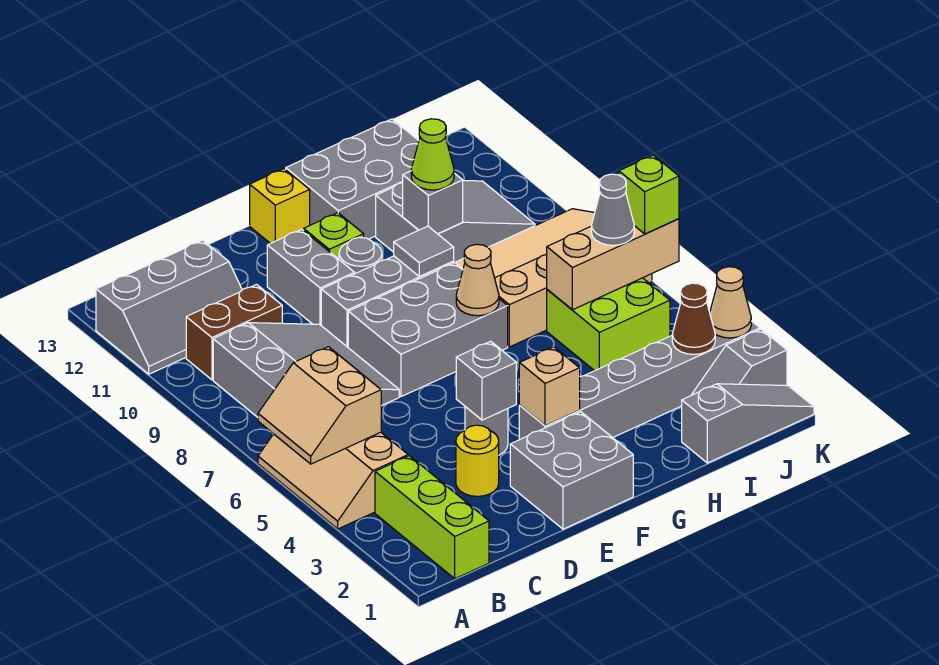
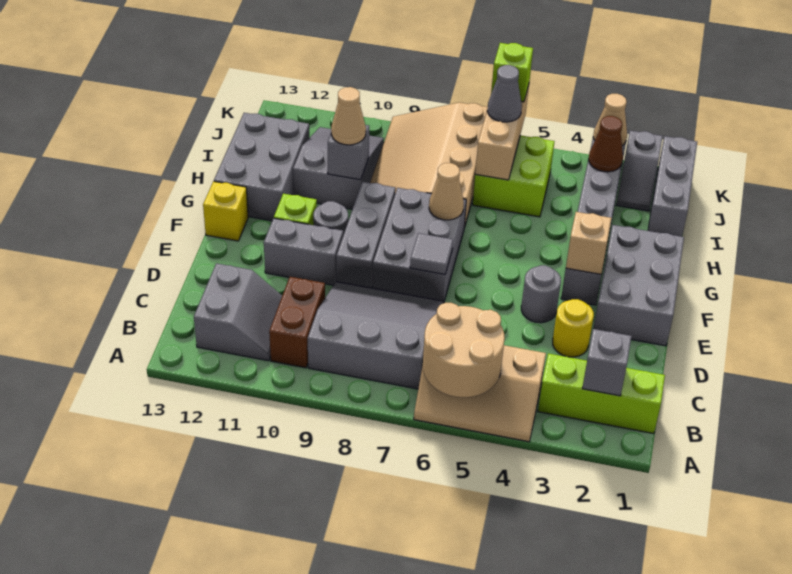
tan 2x2 slope [258,347,381,464] -> tan 2x2 round brick [423,303,505,397]
grey 2x3 slope [96,240,242,374] -> grey 2x2 slope [194,263,282,361]
grey 2x2 brick [510,412,633,529] -> grey 2x3 brick [594,225,684,346]
grey 1x1 brick [456,341,516,420] -> grey 1x1 brick moved to [582,329,632,396]
grey 1x1 tile [394,226,454,276] -> grey 1x1 tile moved to [410,233,453,274]
lime 1x1 cone [411,119,454,190] -> tan 1x1 cone [331,87,366,145]
grey 1x3 slope [682,384,814,463] -> grey 1x3 brick [648,136,697,237]

